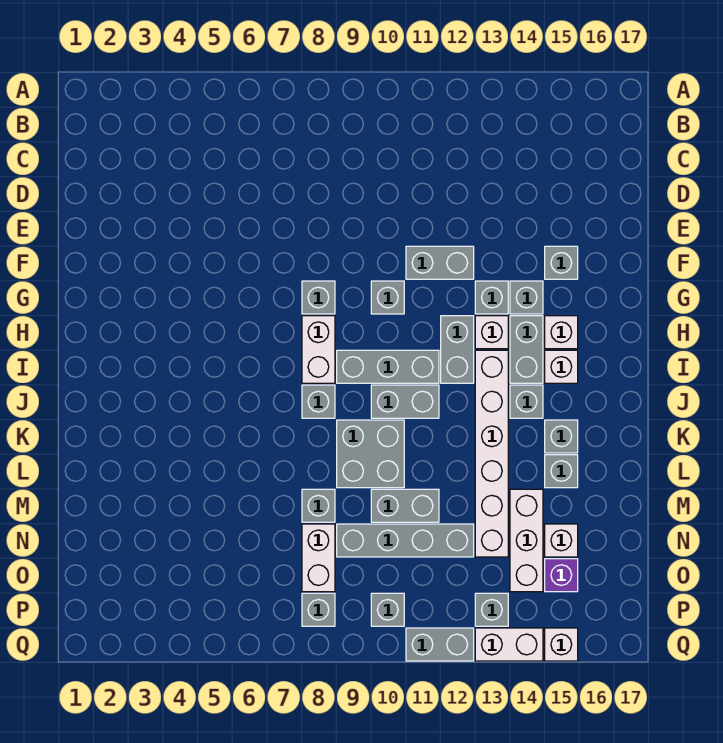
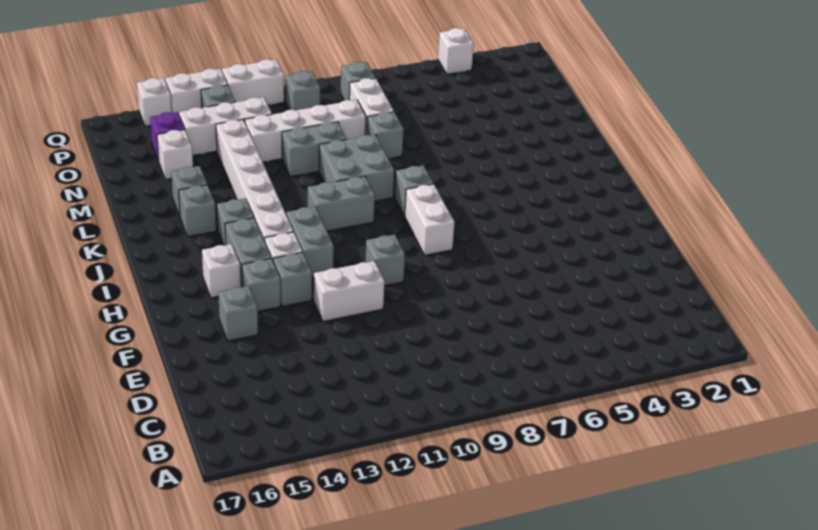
grey 1x2 brick [406,246,474,279] -> white 1x2 brick [314,261,384,322]
grey 1x1 brick [302,281,335,314] -> none
grey 1x3 brick [337,350,439,383] -> none
white 1x1 brick [545,350,578,383] -> white 1x1 brick moved to [438,28,474,74]
white 1x3 brick [510,489,543,592] -> white 1x3 brick turned to [179,97,272,155]
grey 1x4 brick [337,524,474,557] -> white 1x4 brick [245,100,366,162]
grey 1x2 brick [406,628,474,661] -> white 1x2 brick [222,59,284,105]

